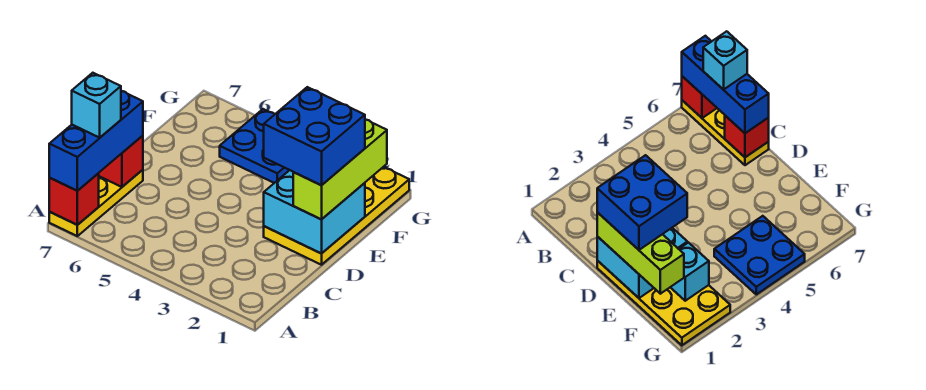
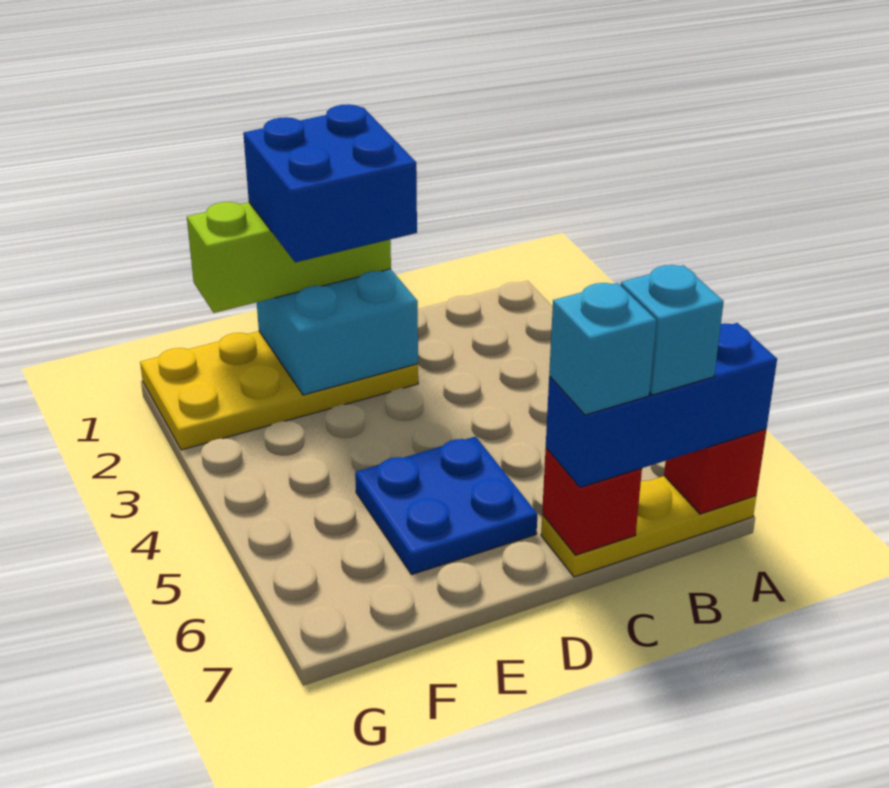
cyan 1x1 brick [670,243,709,301] -> cyan 1x1 brick moved to [549,283,656,415]
blue 2x2 plate [220,109,289,183] -> blue 2x2 plate moved to [355,437,537,574]

